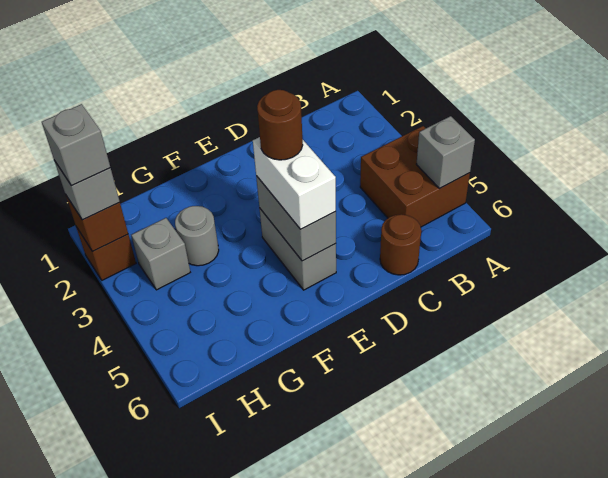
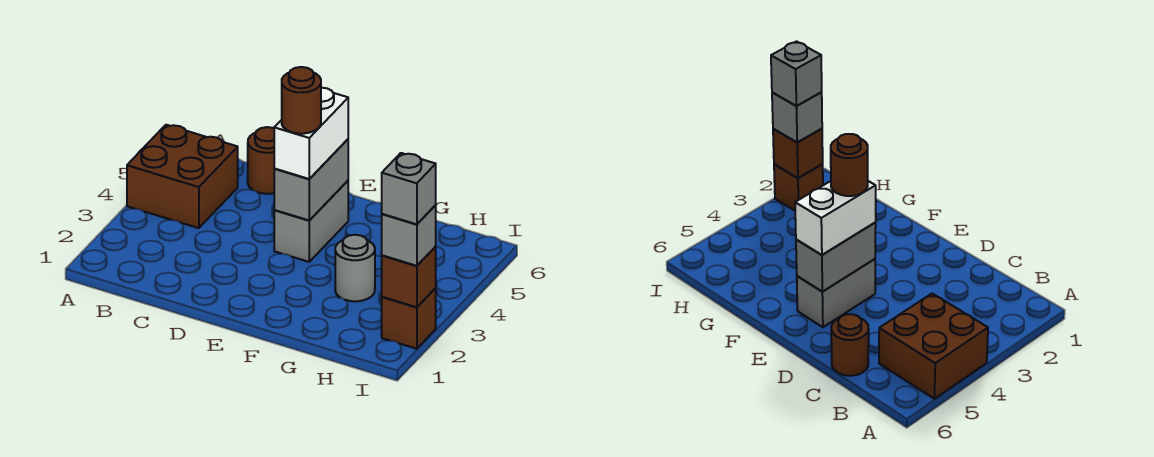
grey 1x1 brick [416,116,475,188] -> none
grey 1x1 brick [131,218,190,290] -> none

